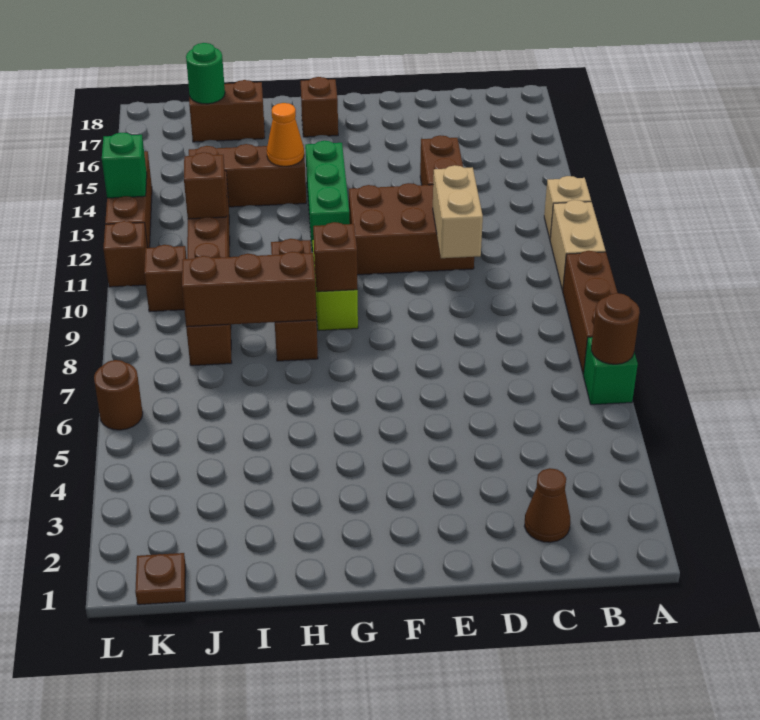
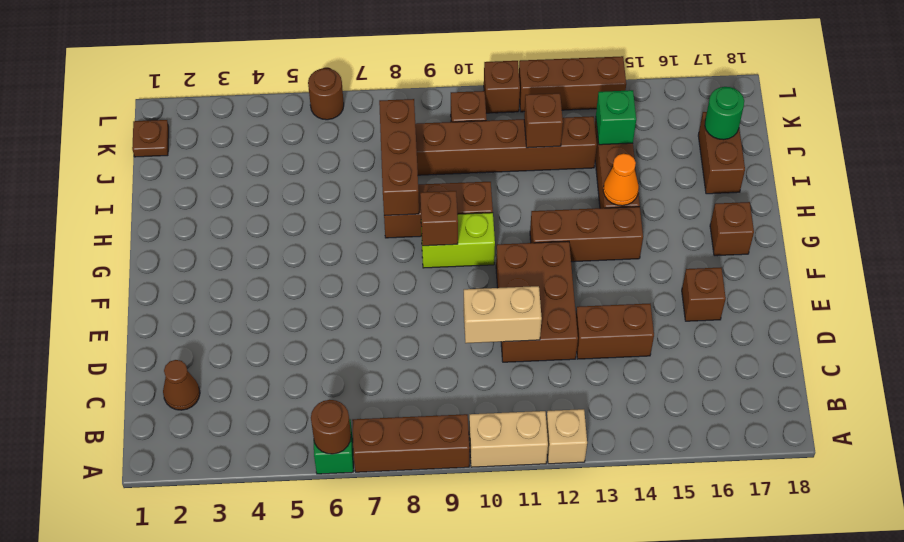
none -> brown 1x1 brick [682,268,726,321]
green 1x3 brick [305,141,350,252] -> brown 1x3 brick [530,207,643,262]
green 1x1 brick [102,133,147,198] -> green 1x1 brick moved to [596,90,636,145]

